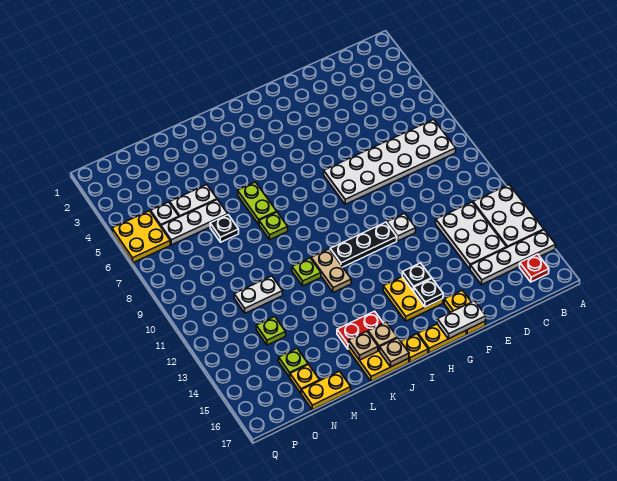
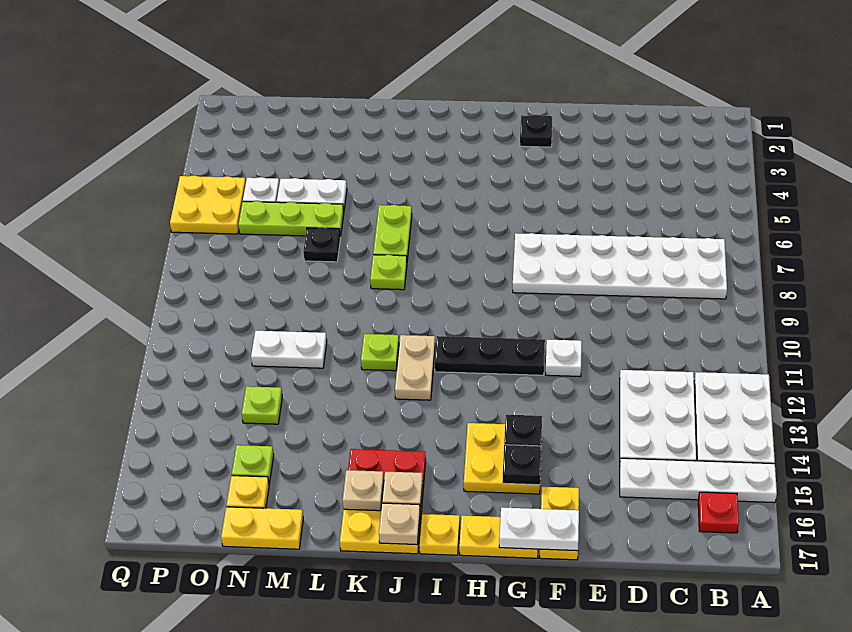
none -> black 1x1 plate [520,115,552,147]
white 1x3 plate [161,200,228,245] -> lime 1x3 plate [238,201,344,237]

